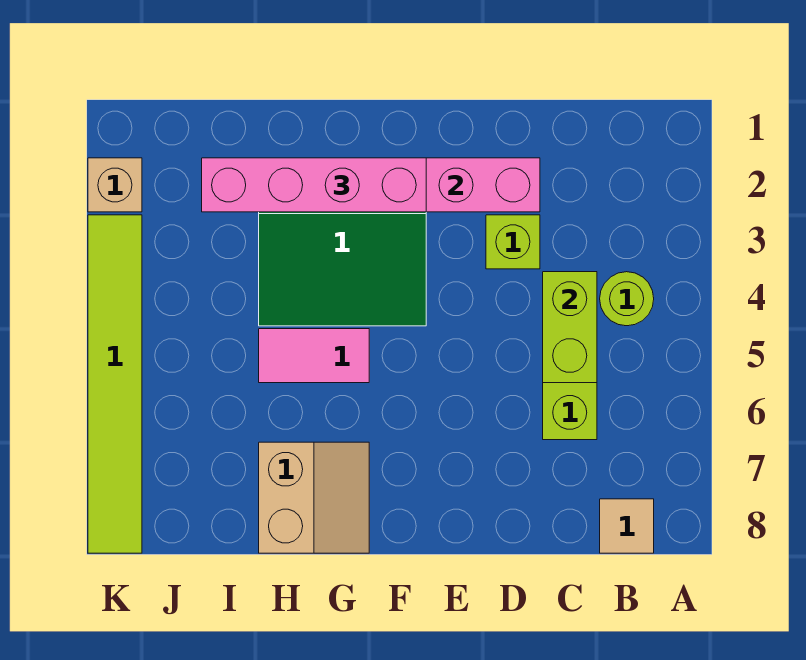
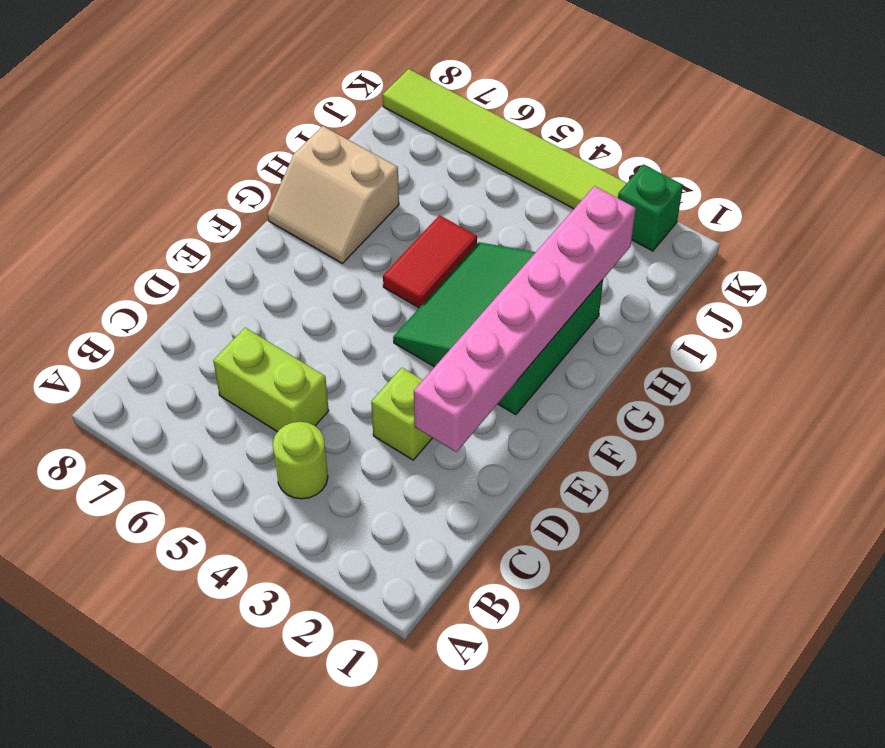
tan 1x1 tile [600,499,654,553] -> none
lime 1x2 brick [543,272,597,383] -> none
pink 1x4 brick [202,158,426,212] -> none
pink 1x2 tile [259,329,369,383] -> red 1x2 tile [383,215,477,308]
tan 1x1 brick [88,158,142,212] -> green 1x1 brick [618,164,683,251]

